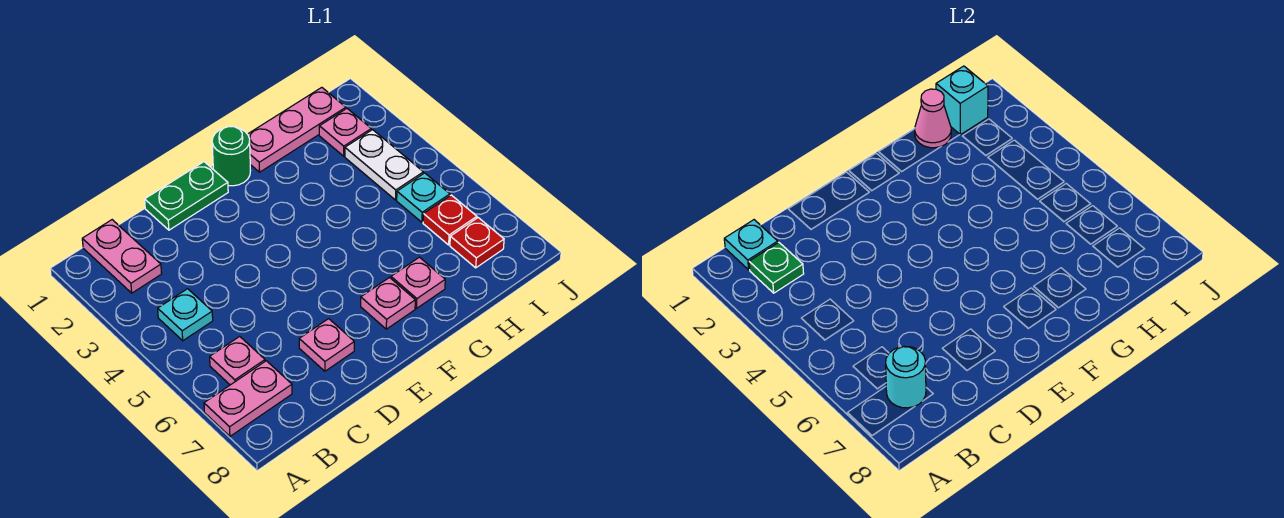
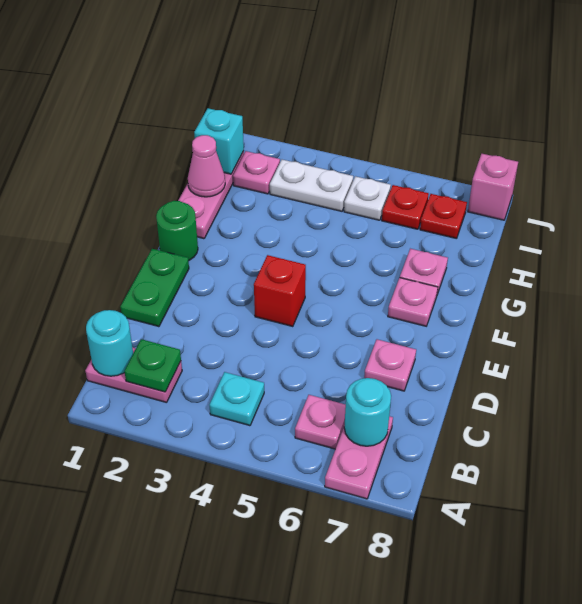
cyan 1x1 plate [724,220,778,270] -> cyan 1x1 round brick [86,310,133,376]
none -> red 1x1 brick [254,255,306,327]
cyan 1x1 plate [397,173,450,222] -> white 1x1 plate [344,176,391,220]
none -> pink 1x1 brick [468,154,518,220]

